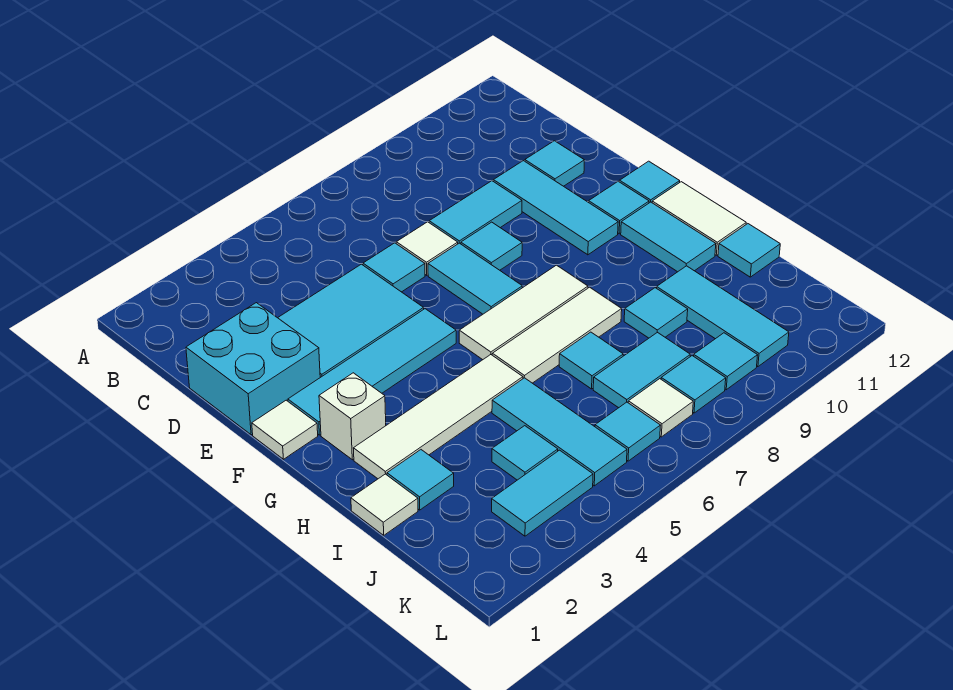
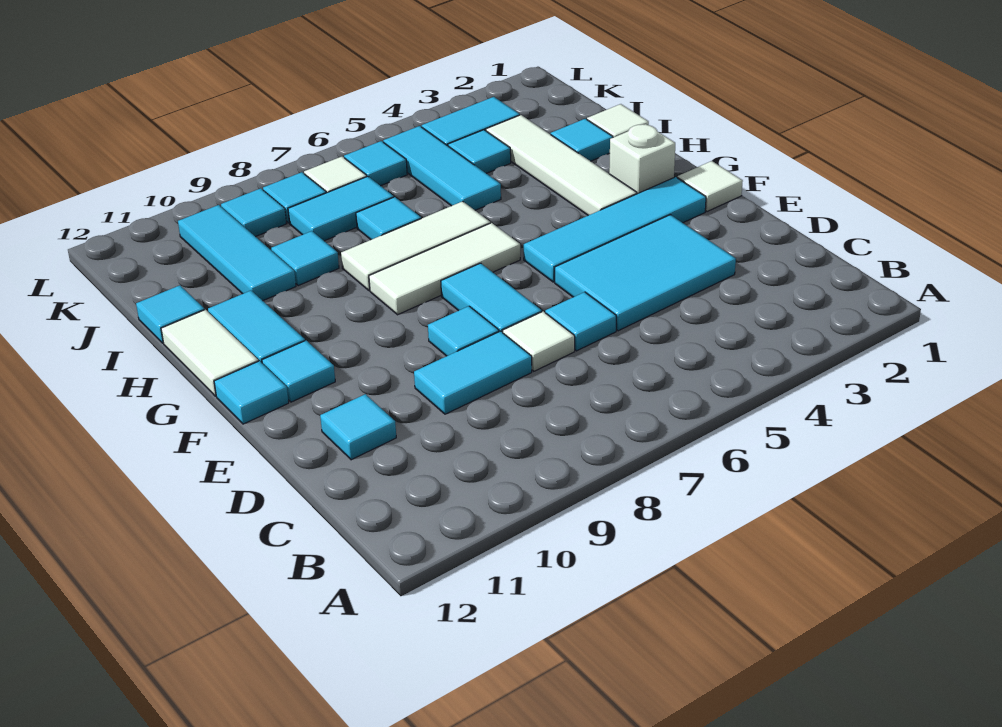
cyan 2x2 brick [186,303,320,435] -> none
cyan 1x3 tile [493,161,618,255] -> none
white 1x4 tile [354,355,523,479] -> white 1x4 tile turned to [486,115,637,215]

